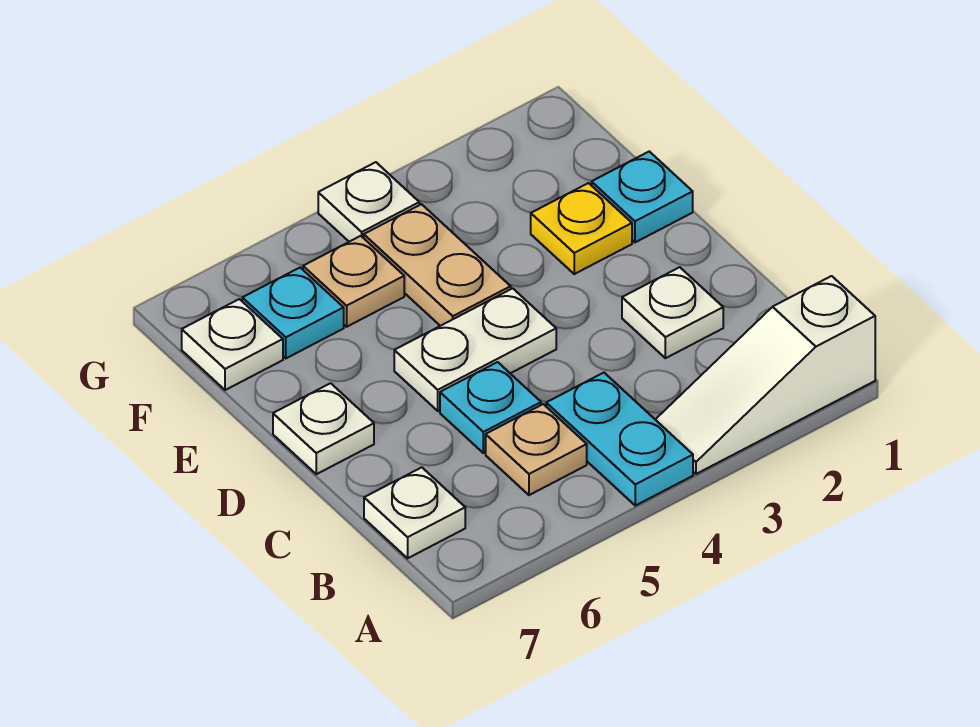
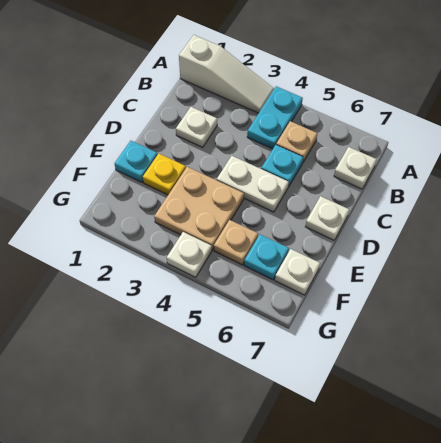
tan 1x2 plate [364,204,511,326] -> tan 2x2 plate [154,167,244,250]

